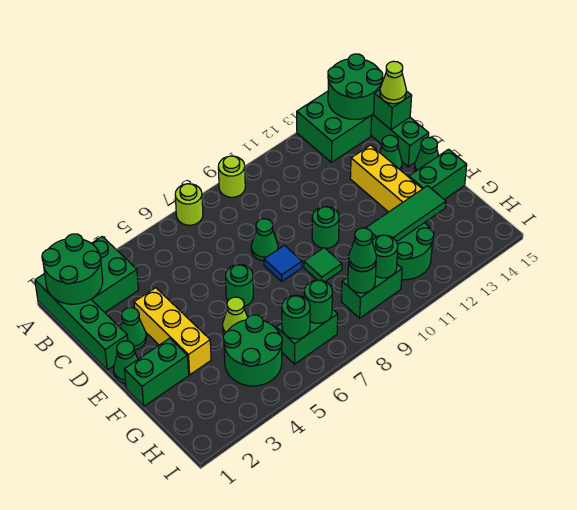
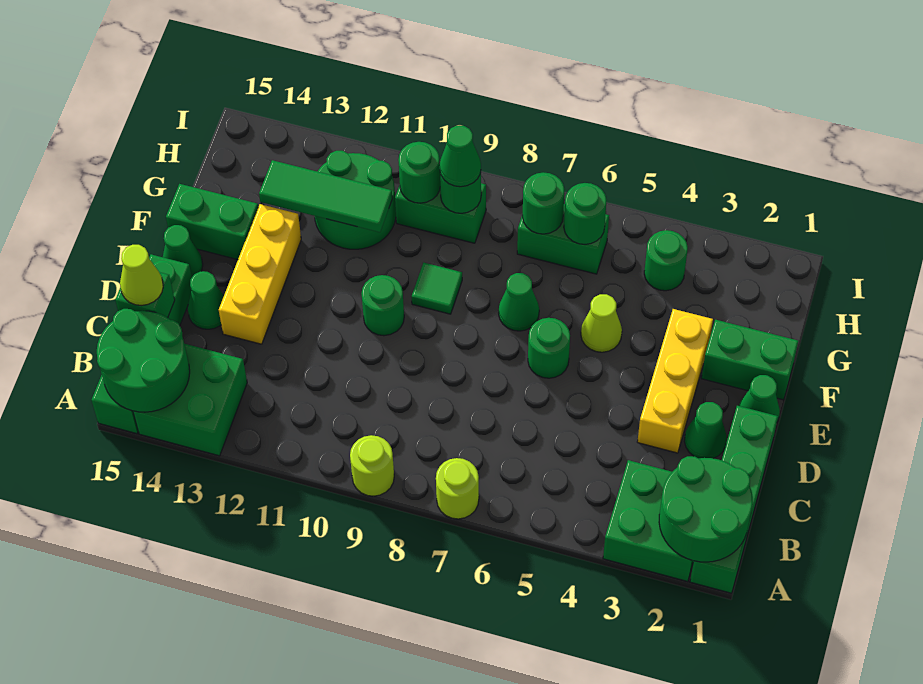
green 1x1 cone [251,219,278,260] -> green 1x1 cone moved to [499,273,539,331]
blue 1x1 tile [264,245,302,281] -> none
green 2x2 round brick [223,315,282,386] -> green 1x1 round brick [644,230,688,291]

